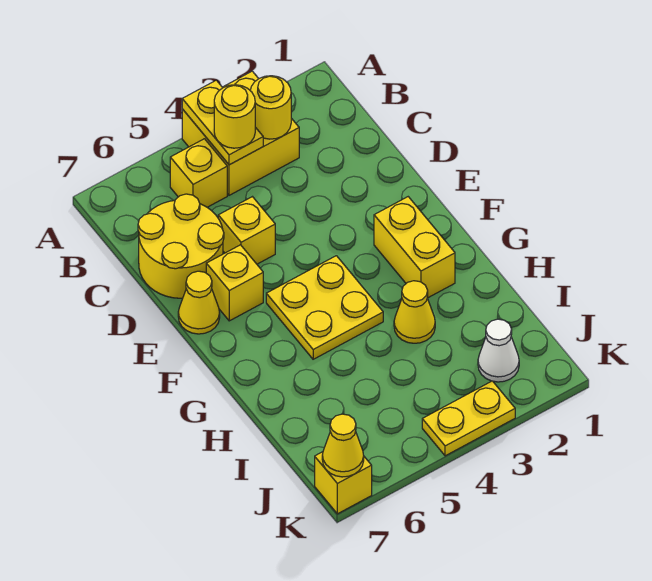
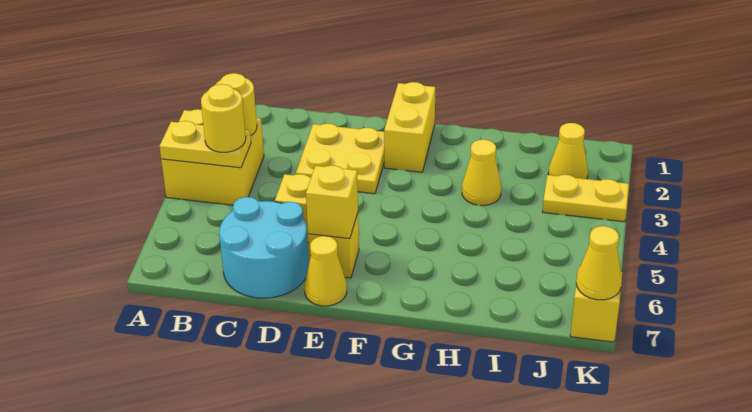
yellow 1x1 brick [170,139,227,207] -> yellow 1x1 brick moved to [306,165,358,239]
yellow 2x2 round brick [138,194,224,298] -> cyan 2x2 round brick [219,197,309,298]
yellow 1x2 brick [374,197,455,298] -> yellow 1x2 brick turned to [384,82,435,172]
yellow 2x2 plate [266,256,383,359] -> yellow 2x2 plate moved to [296,123,384,194]
white 1x1 cone [478,319,519,382] -> yellow 1x1 cone [548,123,588,179]
yellow 1x2 plate [422,381,515,456] -> yellow 1x2 plate turned to [543,175,629,222]

